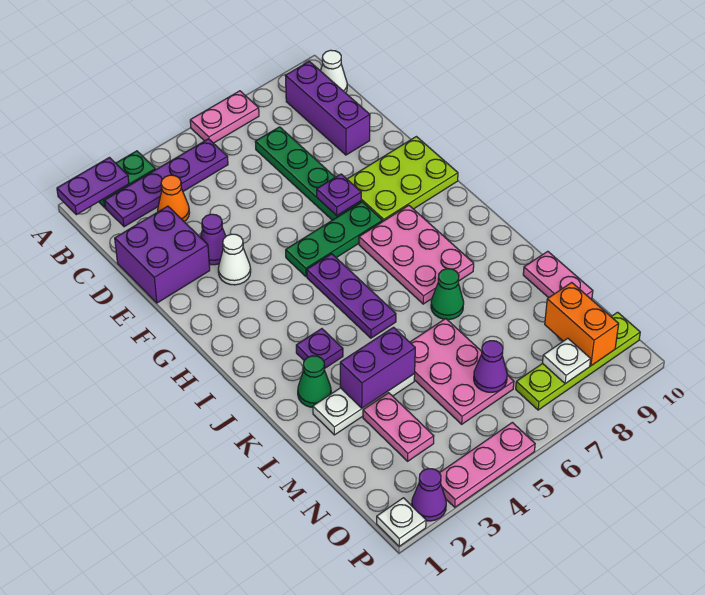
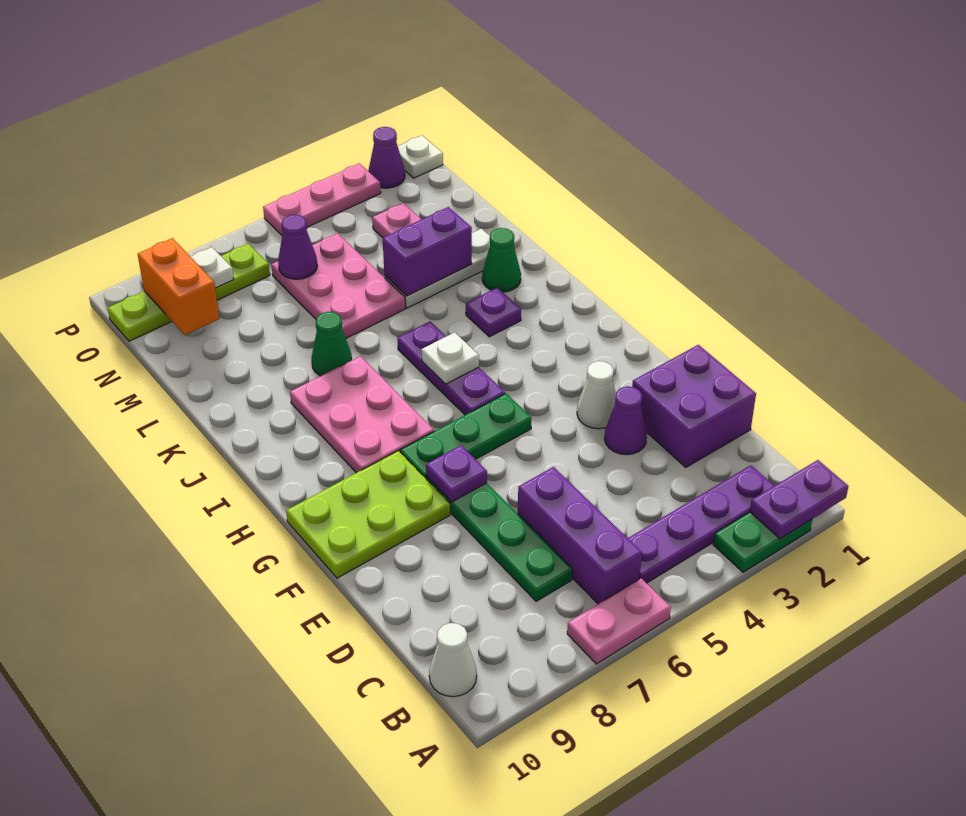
purple 1x3 brick [286,61,370,155] -> purple 1x3 brick moved to [518,467,642,604]
orange 1x1 cone [158,175,190,222] -> none
none -> white 1x1 plate [421,332,479,384]
pink 1x2 plate [523,251,593,299] -> none

